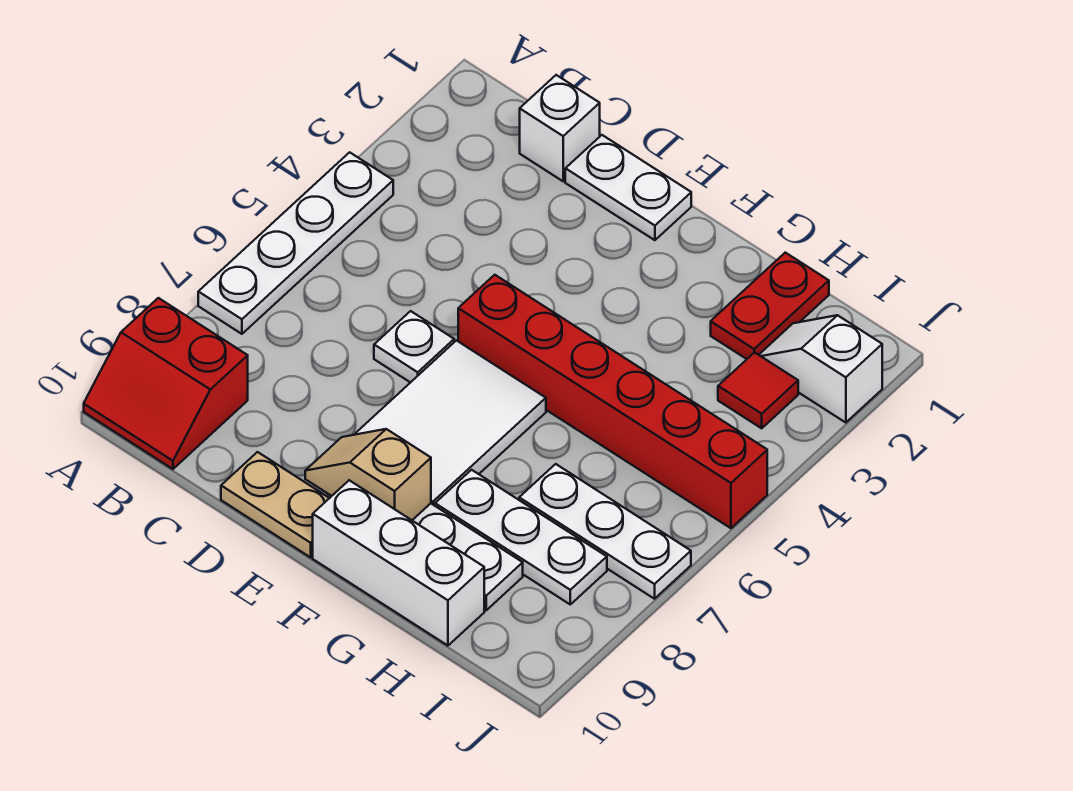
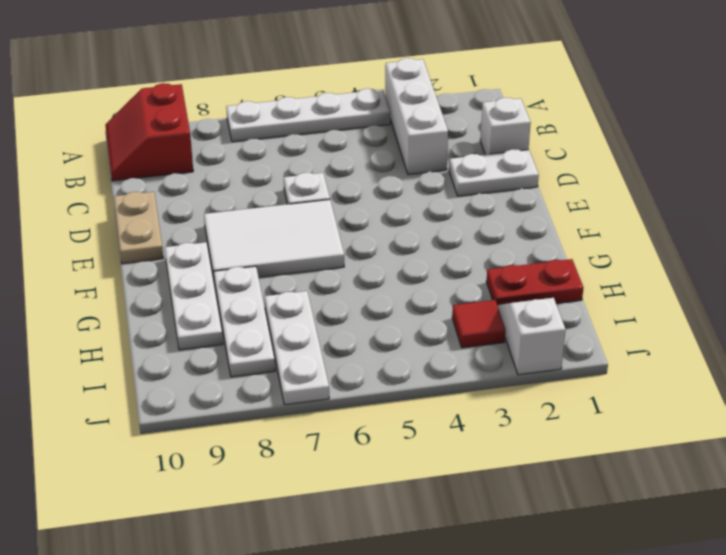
white 1x2 plate [565,135,691,240] -> white 1x2 plate turned to [449,149,539,196]
red 1x6 brick [458,275,767,528] -> none
tan 1x2 slope [305,429,431,520] -> none
white 1x3 brick [313,480,484,646] -> white 1x3 brick moved to [385,58,448,175]

